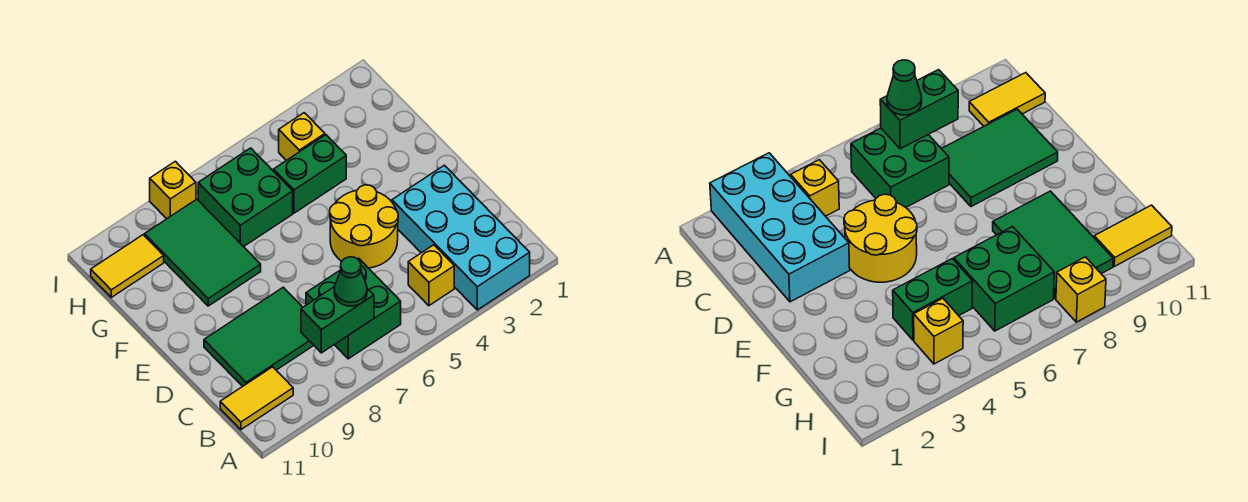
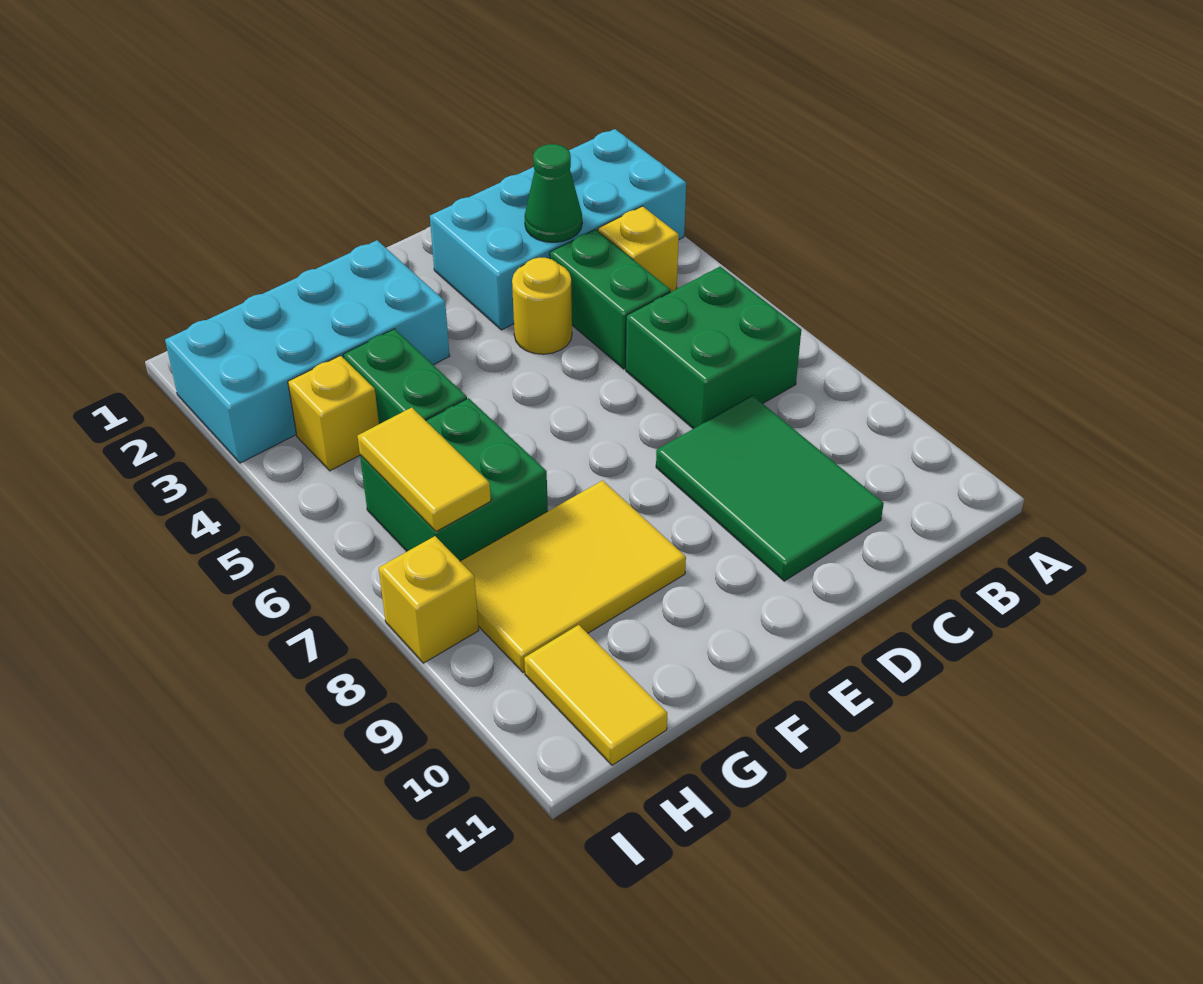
green 1x2 brick [301,287,374,353] -> green 1x2 brick moved to [550,230,671,369]
green 1x1 cone [334,257,367,306] -> green 1x1 cone moved to [525,144,582,242]
yellow 1x2 tile [220,367,293,430] -> yellow 1x2 tile moved to [357,407,491,532]
yellow 2x2 round brick [330,185,398,268] -> yellow 1x1 round brick [512,258,572,354]
none -> cyan 2x4 brick [165,240,449,463]
green 2x3 tile [144,199,261,306] -> yellow 2x3 tile [460,480,686,673]

